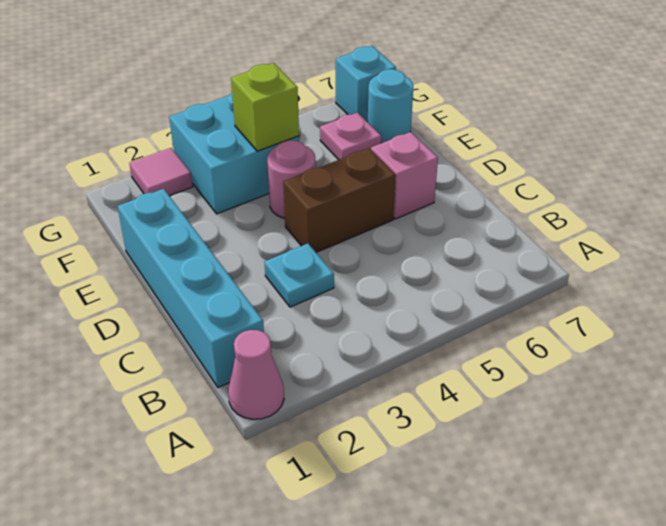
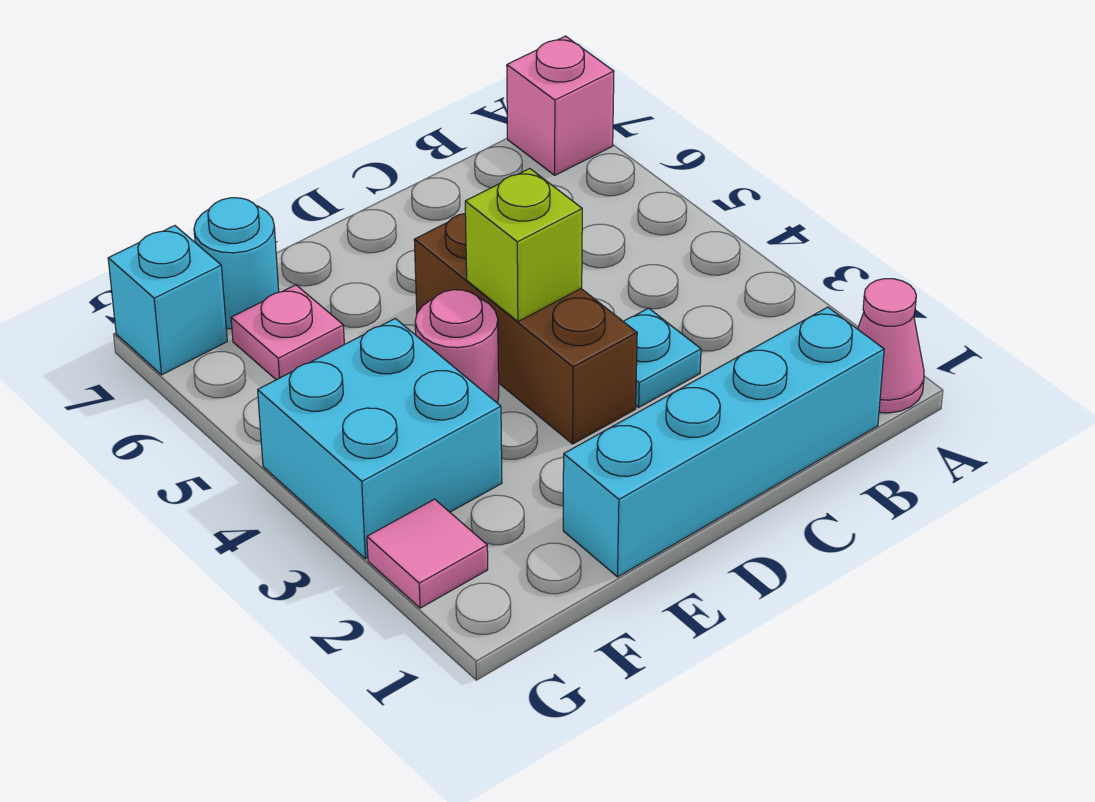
brown 1x2 brick [283,148,396,252] -> brown 1x3 brick [414,214,637,444]
pink 1x1 brick [371,132,438,219] -> pink 1x1 brick moved to [507,36,614,175]
lime 1x1 brick [231,63,299,151] -> lime 1x1 brick moved to [465,169,582,322]

